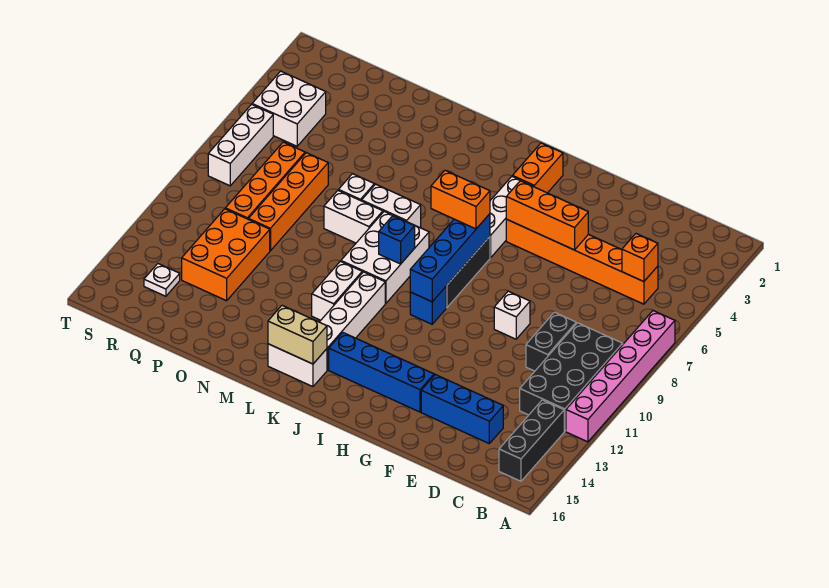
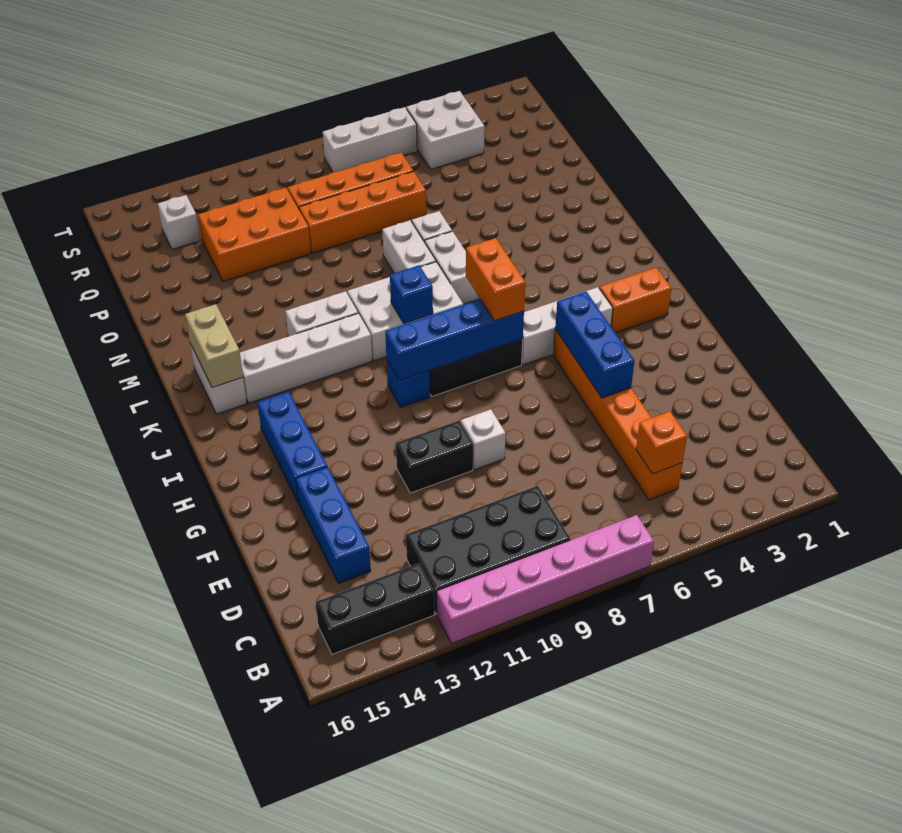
black 1x2 brick [526,312,576,371] -> black 1x2 brick moved to [396,421,473,493]
orange 1x3 brick [506,181,588,250] -> blue 1x3 brick [555,291,635,398]
blue 1x4 brick [329,333,434,412] -> blue 1x3 brick [258,392,327,502]
white 1x1 plate [144,264,180,296] -> white 1x1 brick [158,195,200,250]

